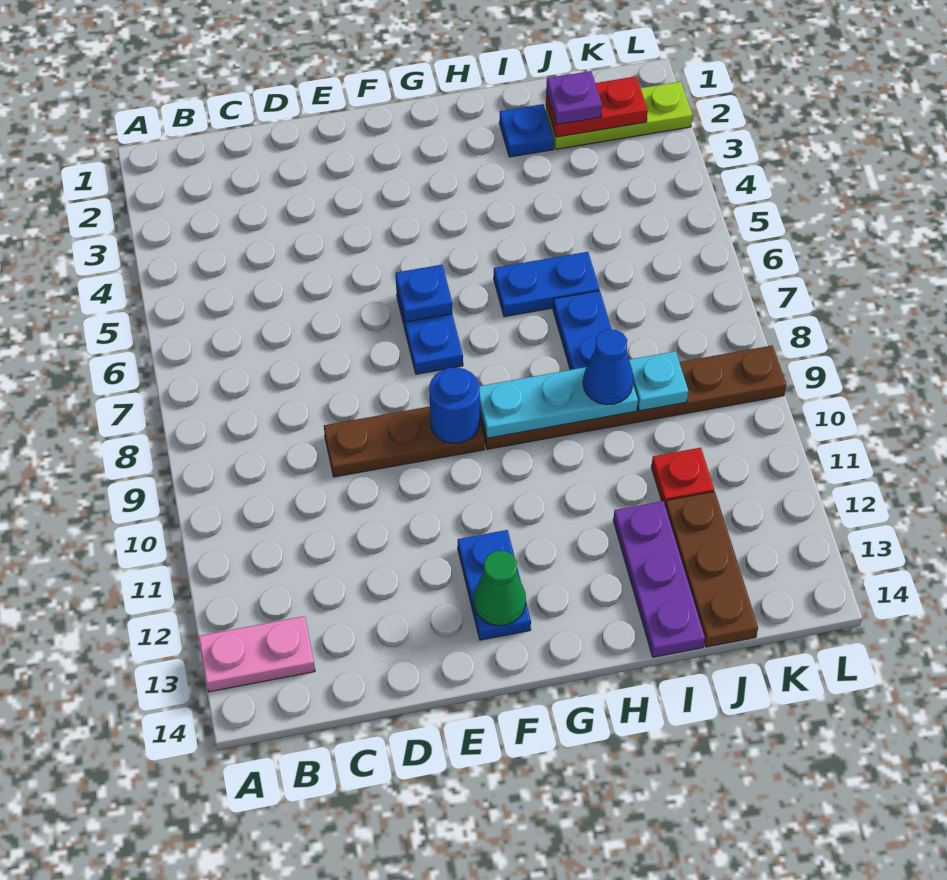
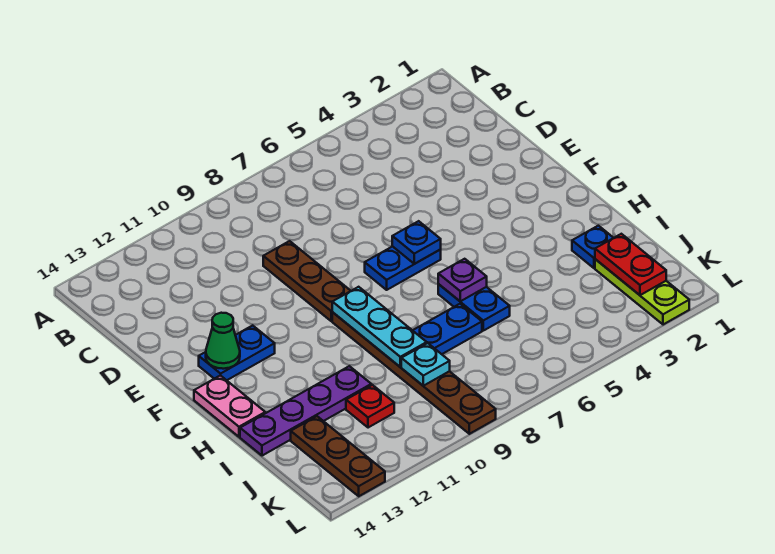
pink 1x2 plate [199,616,315,692] -> pink 1x2 plate moved to [194,375,265,437]
blue 1x1 round brick [429,367,480,443] -> none
blue 1x1 cone [583,329,633,405] -> none
purple 1x3 plate [613,501,705,657] -> purple 1x4 plate [240,366,371,456]
purple 1x1 plate [546,71,602,124] -> purple 1x1 plate moved to [438,259,487,301]
brown 1x3 plate [665,491,758,647] -> brown 1x3 plate turned to [291,416,385,496]

